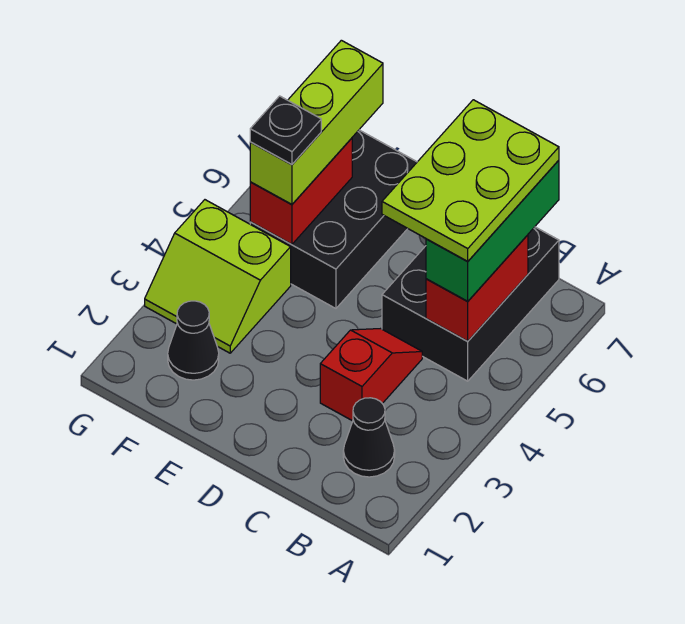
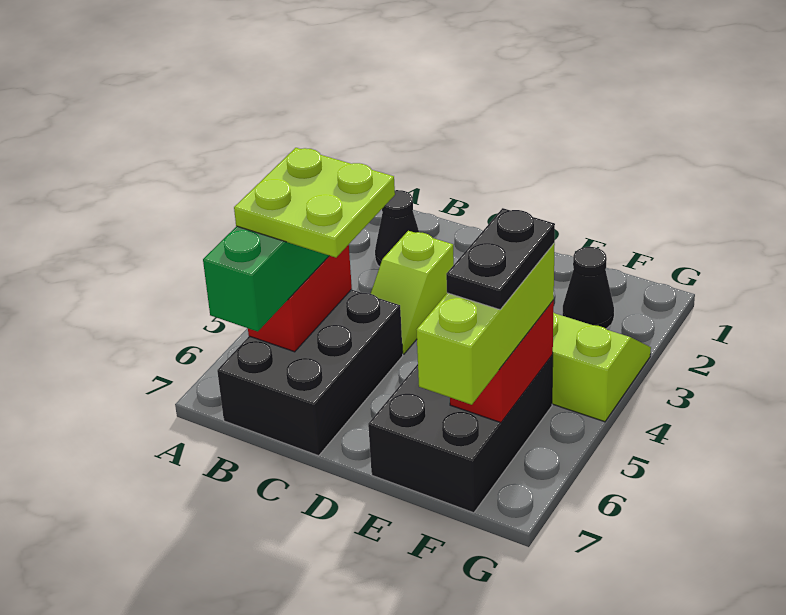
lime 2x3 plate [382,100,559,261] -> lime 2x2 plate [234,148,395,258]
red 1x2 slope [320,329,422,421] -> lime 1x2 slope [371,231,454,354]
black 1x1 plate [250,96,321,165] -> black 1x2 plate [446,208,555,310]

